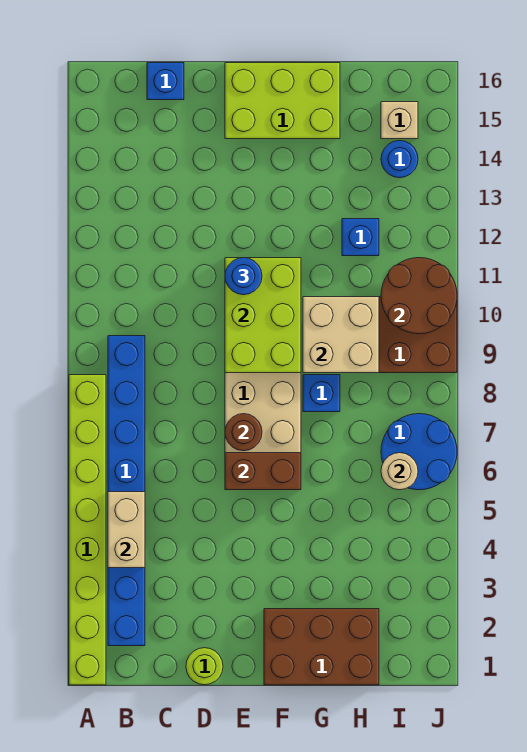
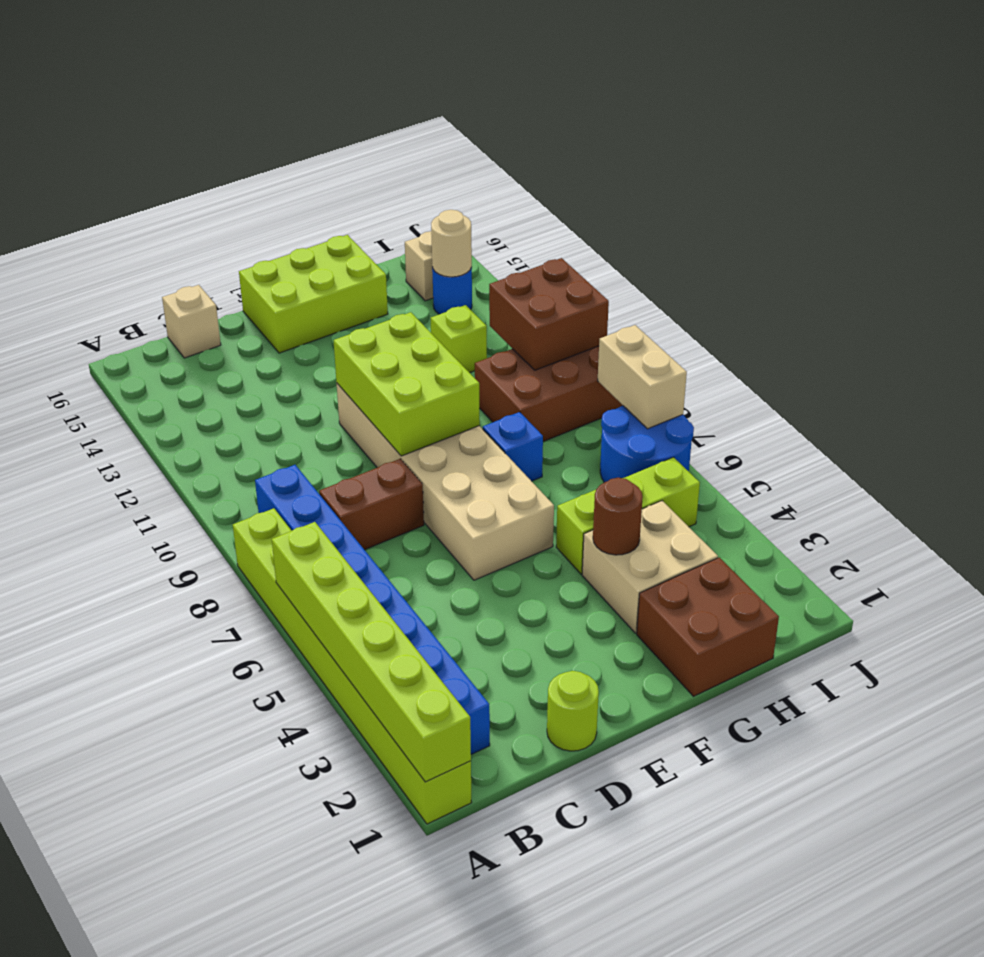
none -> lime 1x6 brick [272,522,471,782]
tan 1x2 brick [108,492,145,568] -> tan 1x2 brick moved to [598,325,687,429]
blue 1x1 brick [147,63,184,100] -> tan 1x1 brick [162,285,221,358]
brown 1x2 brick [225,453,301,490] -> brown 1x2 brick moved to [319,459,424,550]
brown 1x1 round brick [225,414,262,451] -> brown 1x1 round brick moved to [593,478,643,555]
blue 1x1 round brick [225,258,262,295] -> none
brown 2x3 brick [264,609,379,685] -> brown 2x2 brick [637,557,779,696]
none -> lime 1x3 brick [556,457,700,574]
tan 2x2 brick [303,297,379,373] -> tan 2x2 brick moved to [582,501,718,633]
blue 1x1 brick [342,219,379,256] -> lime 1x1 brick [431,305,487,373]
tan 1x1 round brick [381,453,418,490] -> tan 1x1 round brick moved to [431,210,472,277]
brown 2x2 round brick [381,258,457,334] -> brown 2x2 brick [489,258,609,370]

